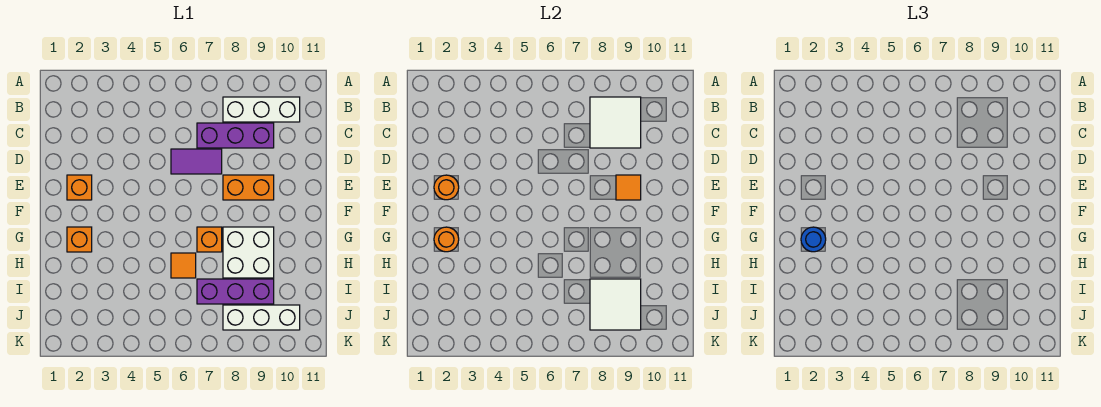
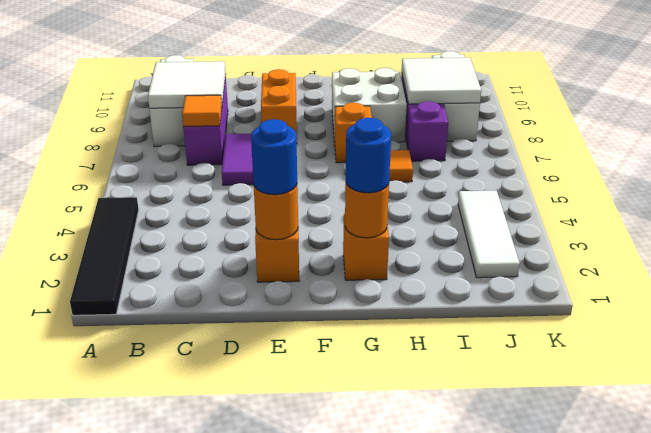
none -> black 1x4 tile [70,197,139,315]
none -> blue 1x1 round brick [251,119,297,195]
orange 1x1 tile [616,175,641,200] -> orange 1x1 tile moved to [182,95,222,127]
none -> white 1x3 tile [458,191,520,278]

